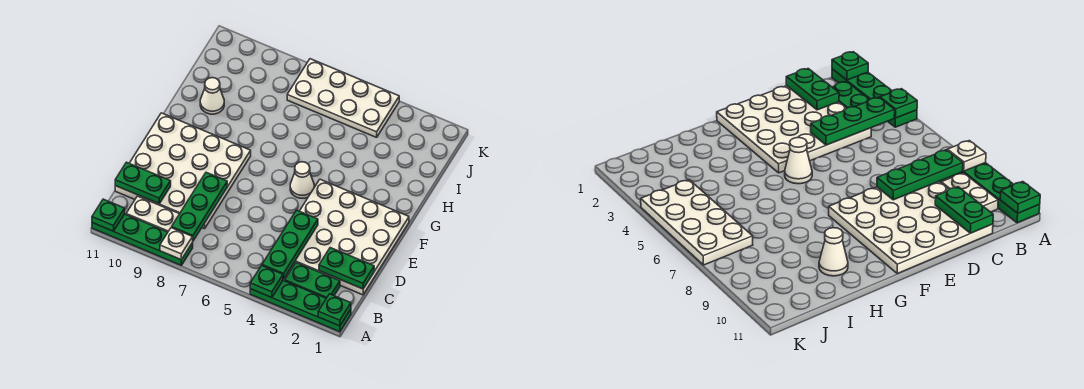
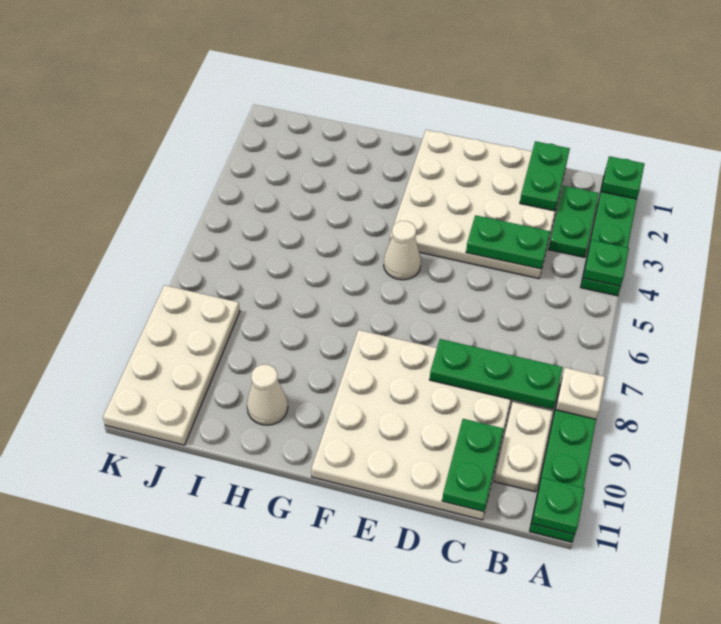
green 1x3 plate [262,210,318,279] -> green 1x2 plate [466,215,550,269]
white 2x4 plate [287,59,399,137] -> white 2x4 plate moved to [103,285,240,445]

